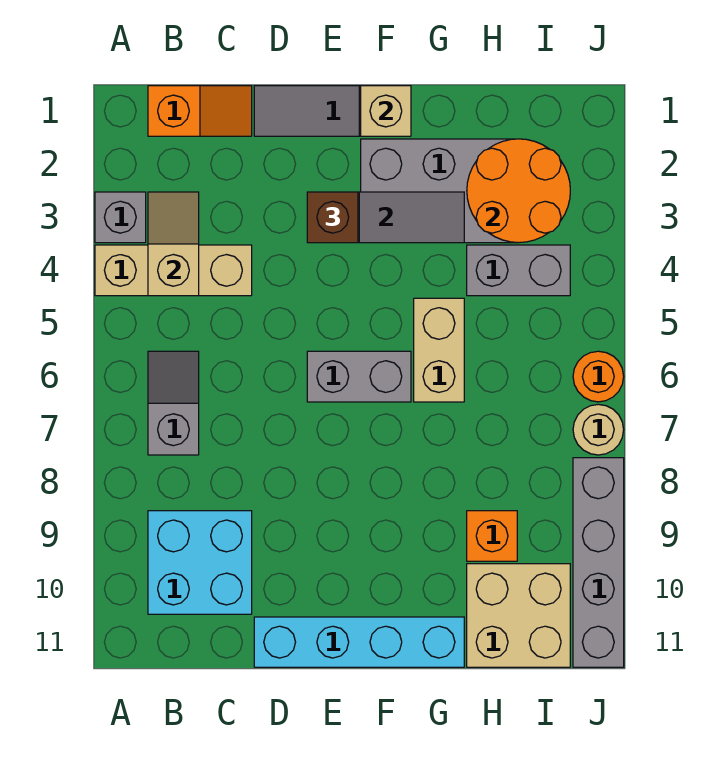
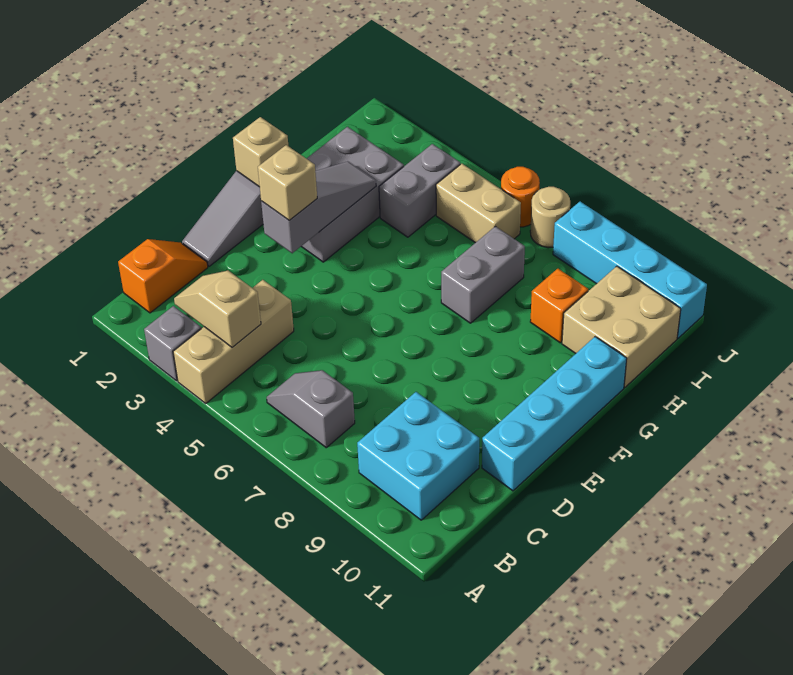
brown 1x1 brick [307,192,358,243] -> tan 1x1 brick [258,145,317,220]
grey 1x2 brick [307,351,411,402] -> grey 1x2 brick moved to [441,226,525,323]
tan 1x2 brick [414,298,464,402] -> tan 1x2 brick moved to [436,164,521,243]
orange 2x2 round brick [467,139,570,243] -> none
grey 1x4 brick [573,458,624,667] -> cyan 1x4 brick [553,202,707,338]

